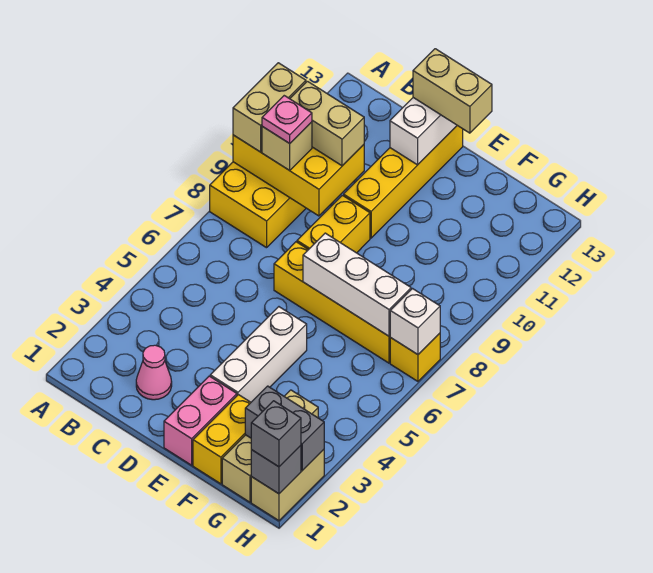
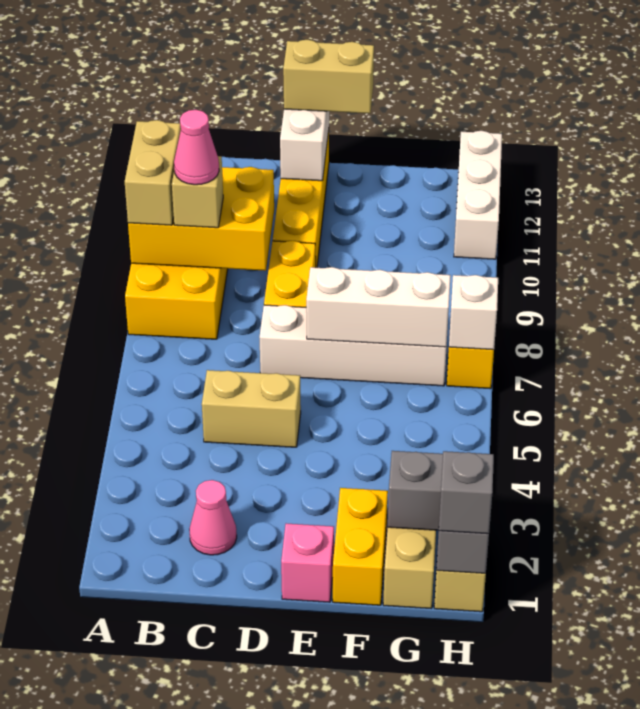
pink 1x1 plate [262,96,312,143] -> pink 1x1 cone [174,110,219,185]
tan 1x2 brick [290,81,364,166] -> tan 1x2 brick moved to [202,370,301,447]
yellow 1x4 brick [274,242,390,363] -> white 1x4 brick [259,305,447,386]
pink 1x2 brick [164,376,237,465] -> pink 1x1 brick [281,524,334,602]
white 1x3 brick [210,307,307,402] -> white 1x3 brick moved to [454,131,502,259]

